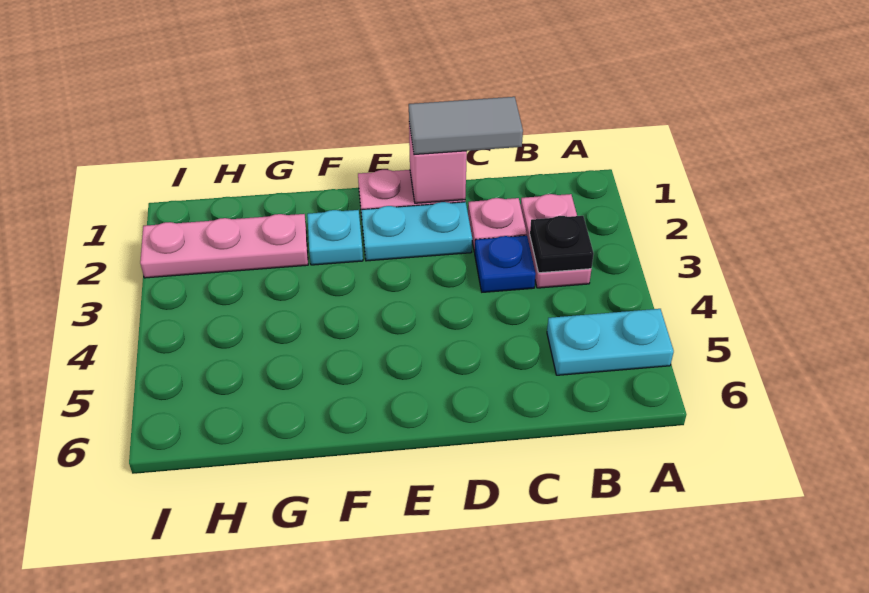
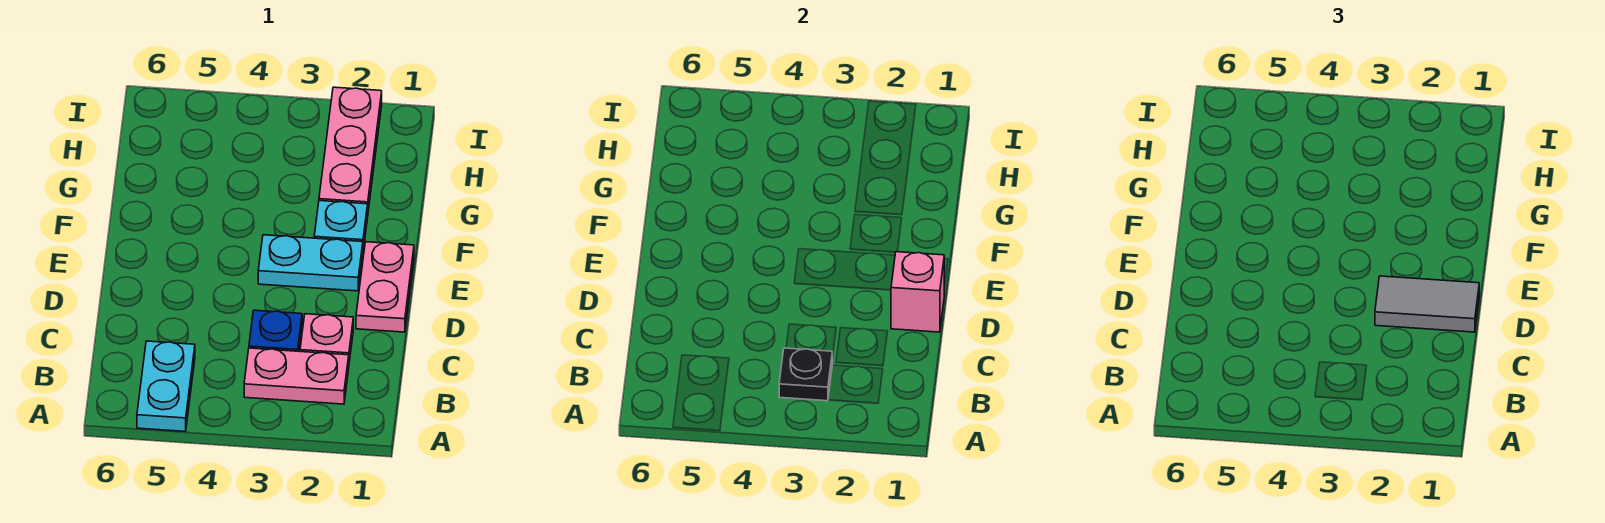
grey 1x2 tile [409,97,523,155] -> grey 1x2 tile turned to [1375,276,1479,332]
cyan 1x2 plate [361,202,472,261] -> cyan 1x2 plate turned to [258,235,363,291]

